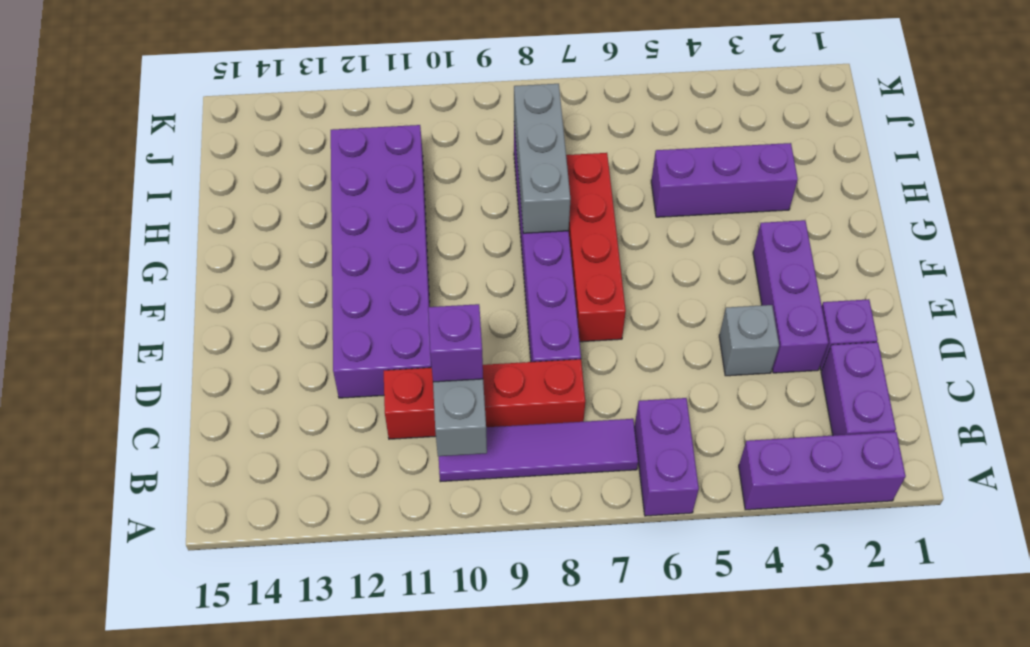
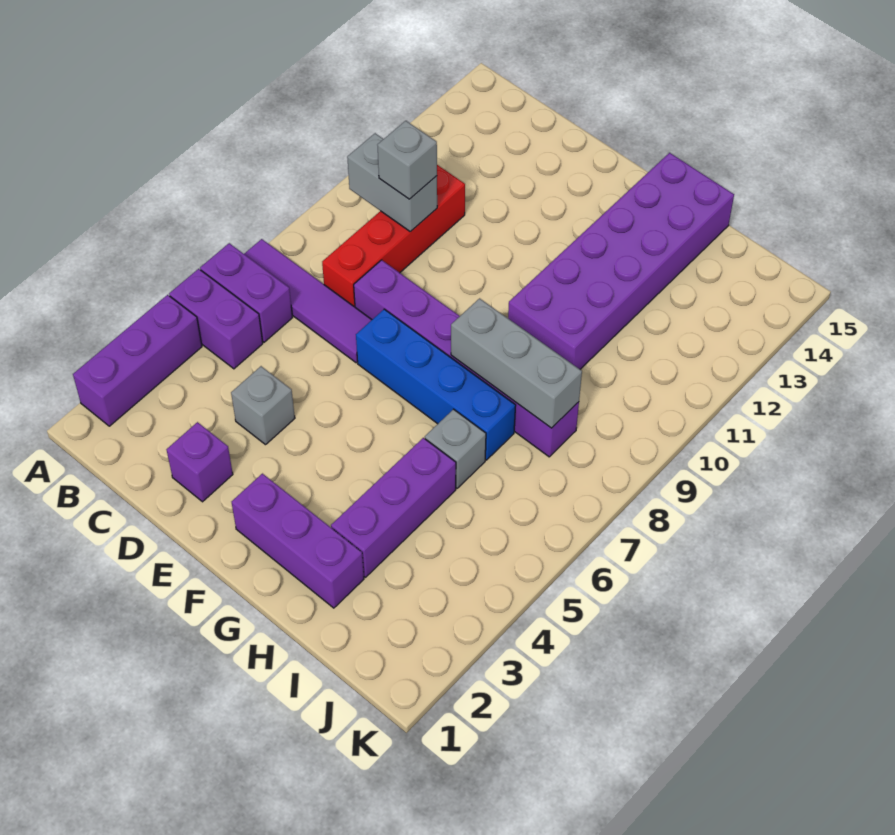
purple 1x2 brick [821,342,896,436] -> purple 1x2 brick moved to [169,269,263,369]
purple 1x4 tile [439,419,638,482] -> purple 1x4 tile turned to [244,239,372,363]
purple 1x1 brick [428,304,483,382] -> grey 1x1 brick [378,121,437,199]
purple 1x3 brick [753,220,828,373] -> purple 1x3 brick moved to [232,474,364,608]
purple 2x6 brick [331,125,432,398] -> purple 2x6 brick turned to [508,153,734,369]
red 1x4 brick [566,153,626,342] -> blue 1x4 brick [356,309,516,460]
none -> grey 1x1 brick [425,409,486,488]

